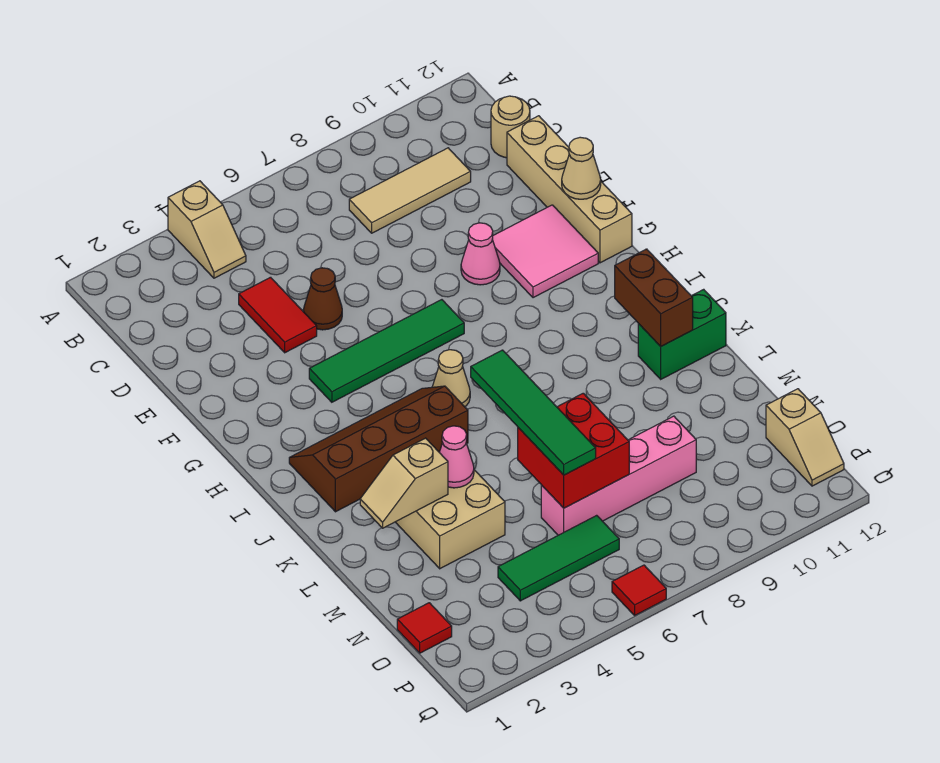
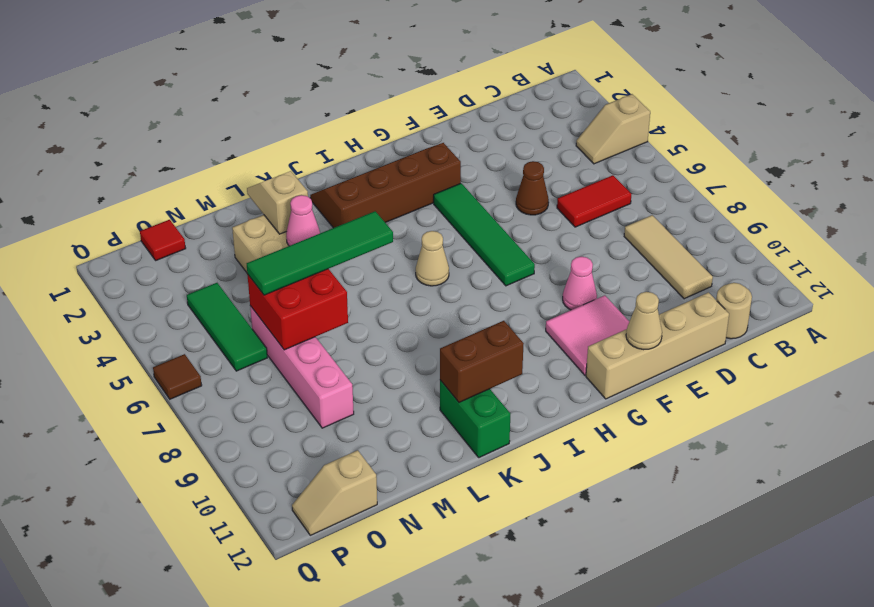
red 1x2 tile [239,277,317,353] -> red 1x2 tile moved to [557,175,631,227]
brown 2x4 slope [289,386,468,512] -> brown 2x4 slope turned to [310,143,461,228]
red 1x1 tile [612,565,666,615] -> brown 1x1 tile [153,354,202,399]

